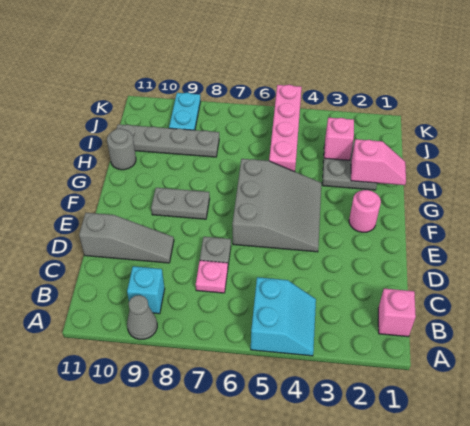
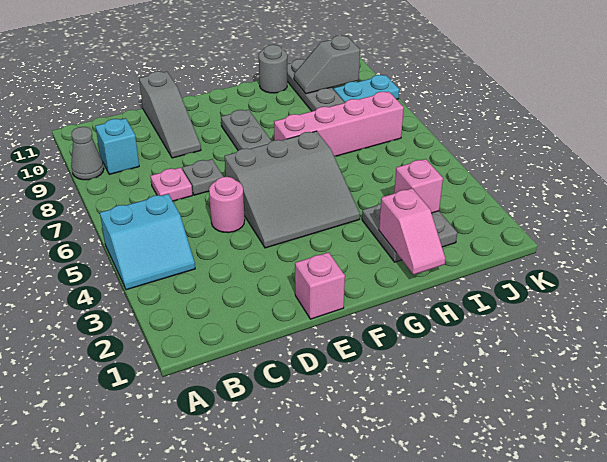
pink 1x1 brick [378,289,416,337] -> pink 1x1 brick moved to [295,252,345,319]
pink 1x1 round brick [349,190,381,232] -> pink 1x1 round brick moved to [209,177,245,233]
pink 1x4 brick [269,85,302,172] -> pink 1x4 brick moved to [274,92,404,156]
none -> grey 1x2 slope [294,36,360,94]

